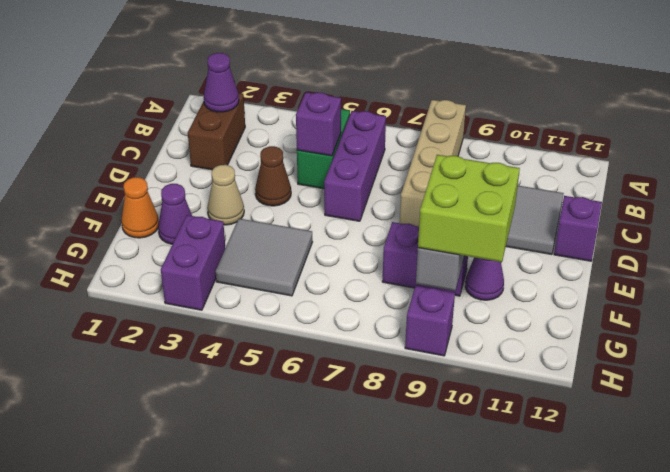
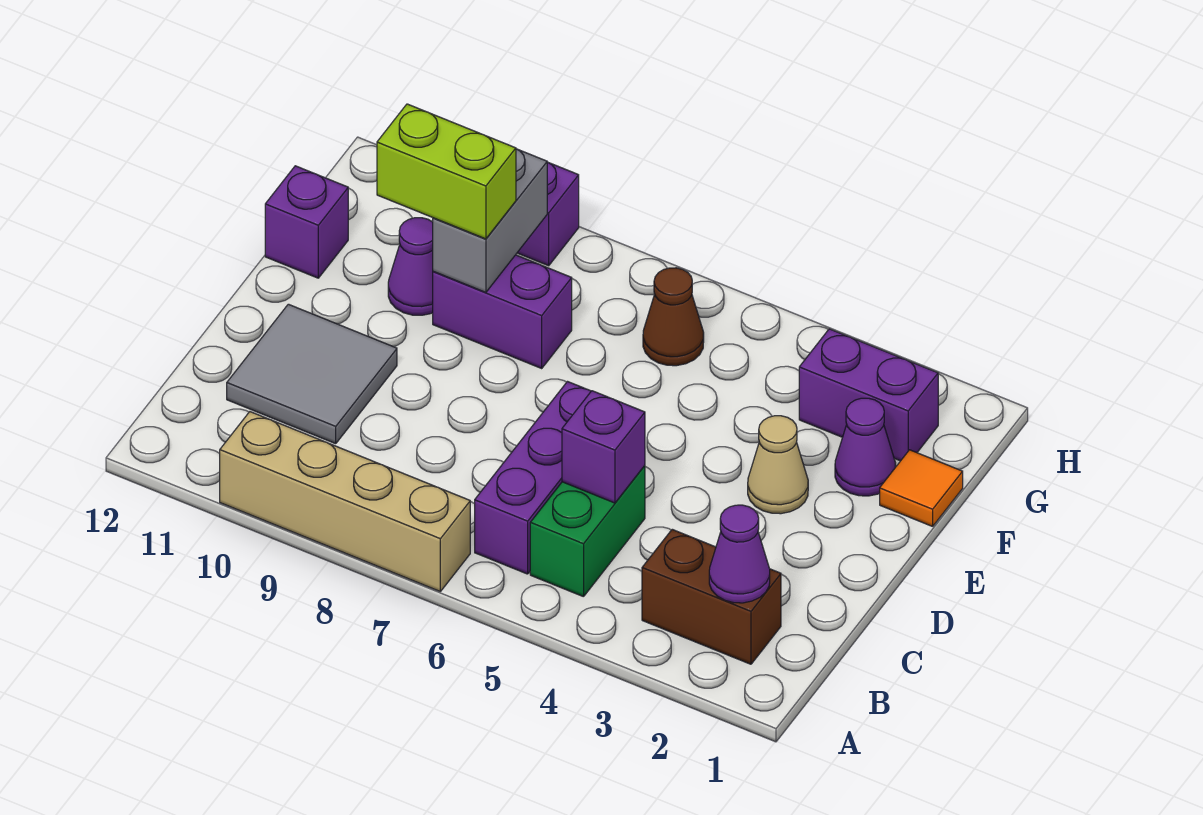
tan 1x4 brick [400,100,466,226] -> tan 1x4 brick turned to [220,412,470,591]
brown 1x2 brick [188,93,245,170] -> brown 1x2 brick turned to [642,529,781,664]
brown 1x1 cone [255,146,291,206] -> brown 1x1 cone moved to [643,268,704,366]
purple 1x1 brick [554,196,602,261] -> purple 1x1 brick moved to [265,166,348,278]
orange 1x1 cone [121,177,159,238] -> orange 1x1 tile [880,450,963,526]
grey 2x2 tile [215,219,312,296] -> none
lime 2x2 brick [418,155,520,262] -> lime 1x2 brick [377,104,516,239]
purple 1x2 brick [161,215,225,310] -> purple 1x2 brick turned to [799,329,938,461]

